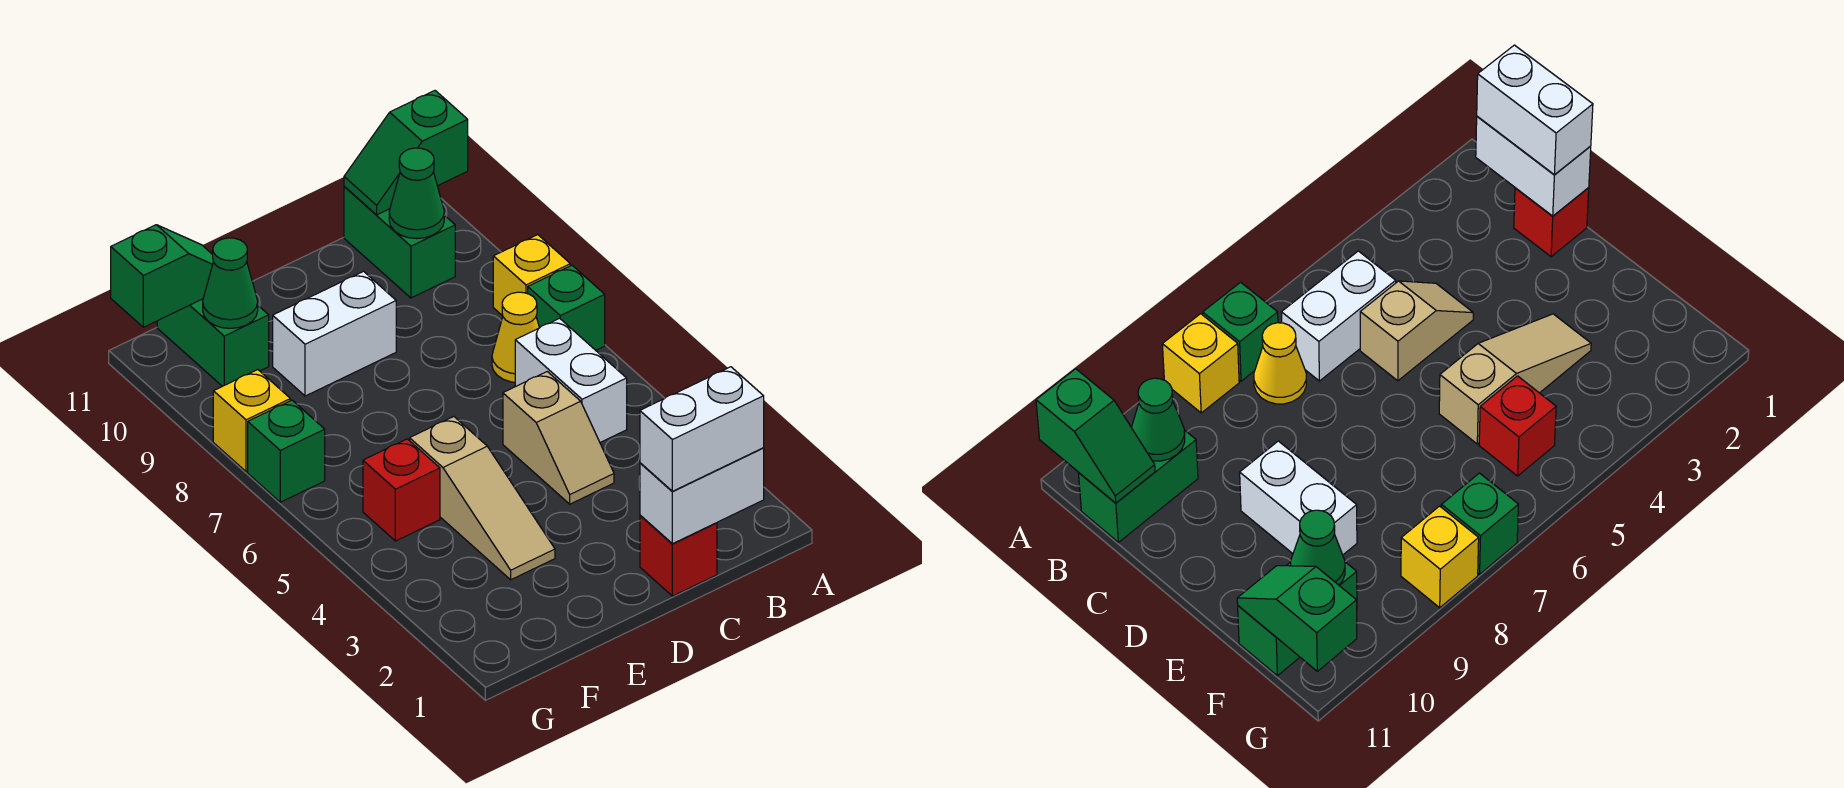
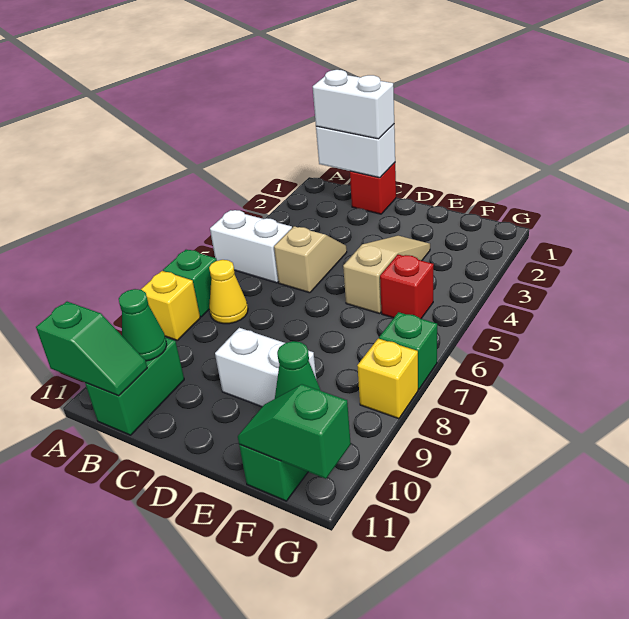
white 1x2 brick [515,318,627,442] -> white 1x2 brick turned to [210,210,292,283]

